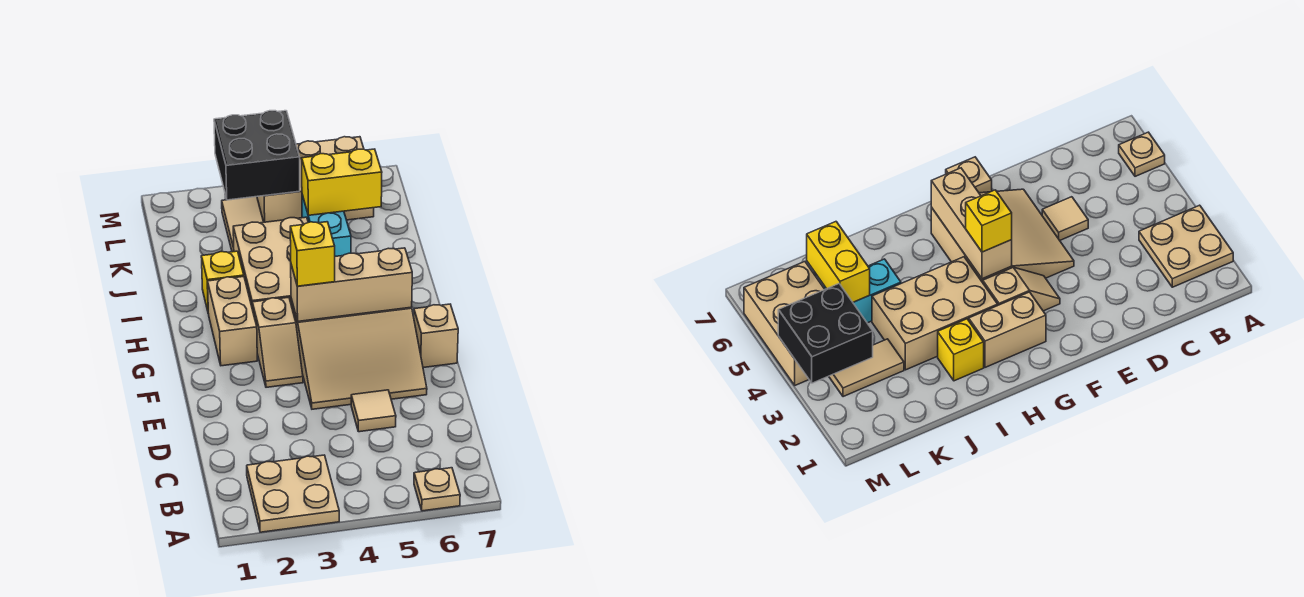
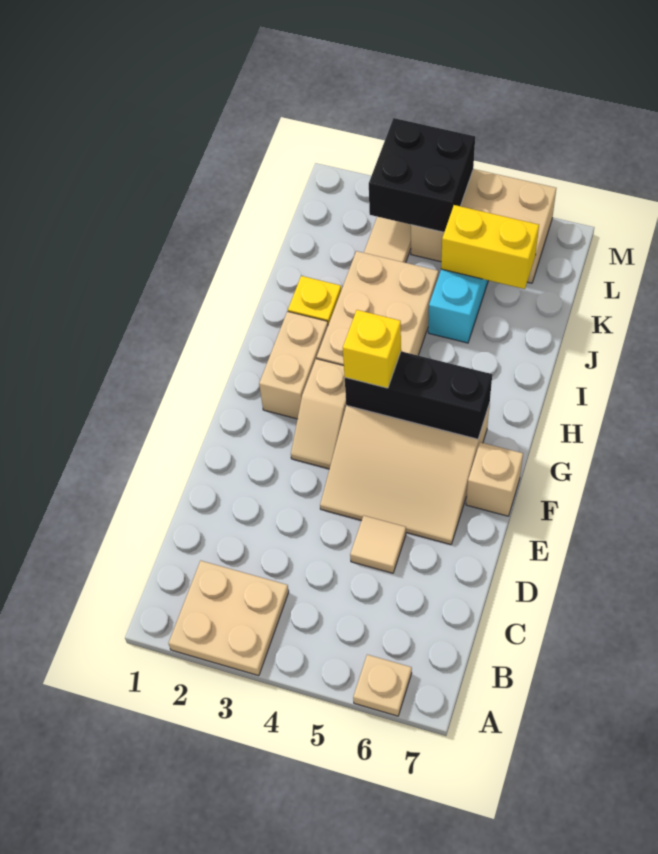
tan 1x3 brick [291,248,412,321] -> black 1x3 brick [345,351,492,439]

